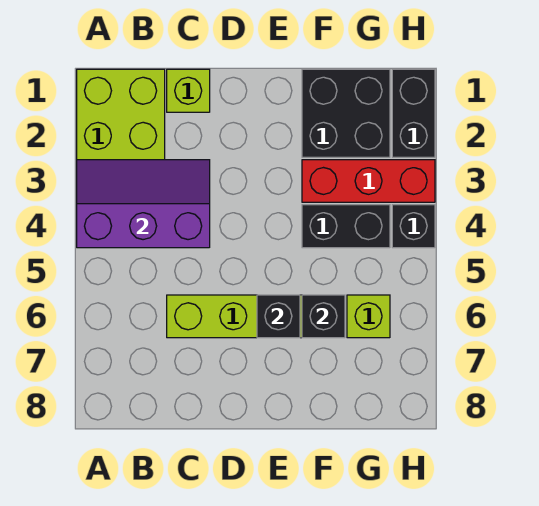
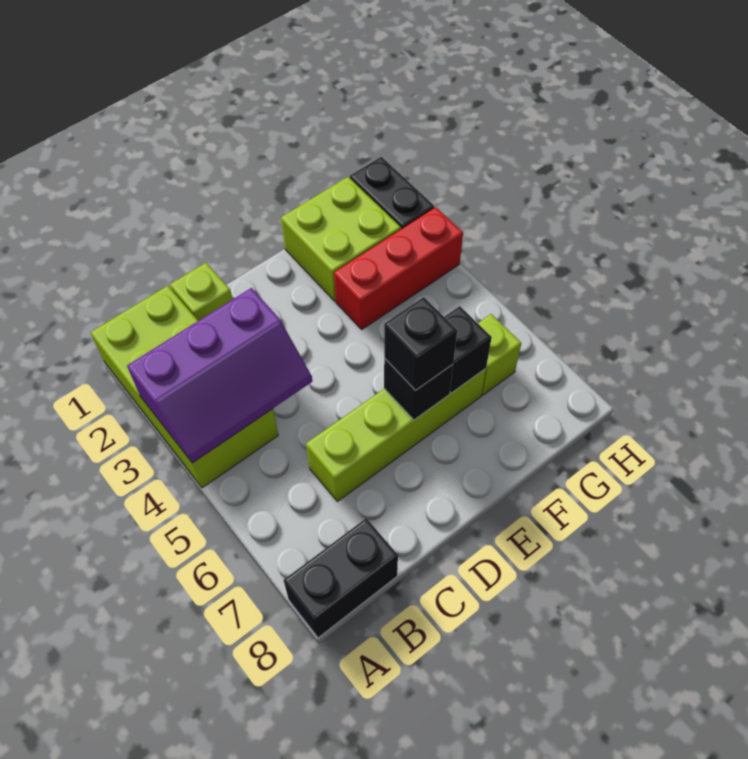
purple 2x3 slope [77,160,210,248] -> purple 2x3 slope turned to [127,288,312,463]
black 2x2 brick [302,69,390,157] -> lime 2x2 brick [281,177,401,301]
black 1x2 brick [302,205,390,248] -> black 1x2 brick moved to [284,518,398,638]
black 1x1 brick [392,205,435,248] -> black 1x1 brick moved to [384,297,457,391]

